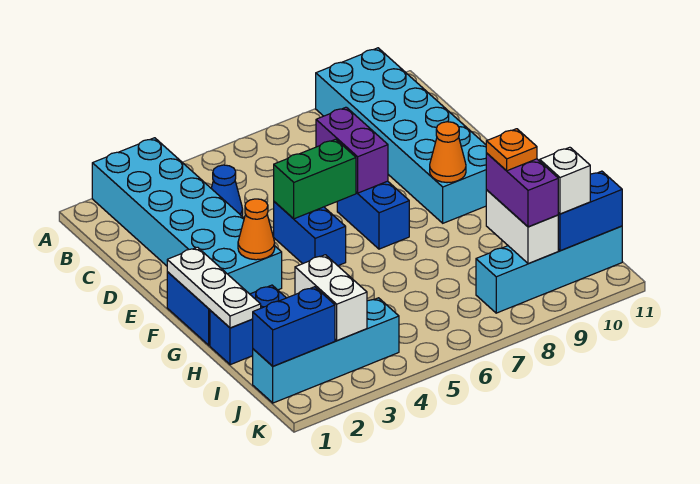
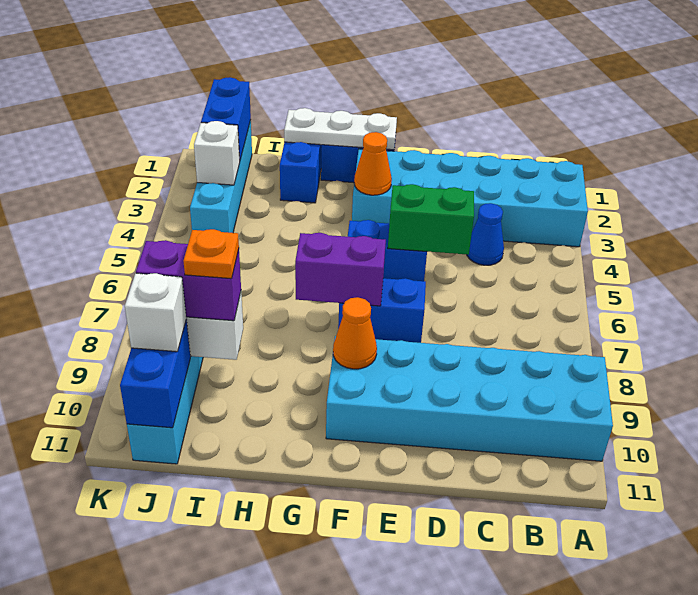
purple 1x2 brick [316,107,388,193] -> purple 1x2 brick moved to [295,233,386,306]
green 1x2 brick [274,139,356,219] -> green 1x2 brick turned to [388,184,474,255]
white 1x2 brick [295,255,367,341] -> white 1x1 brick [194,121,240,185]

